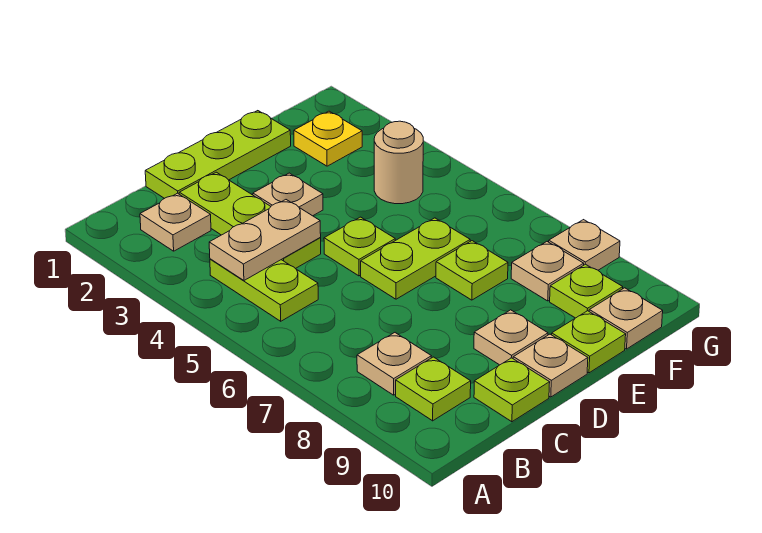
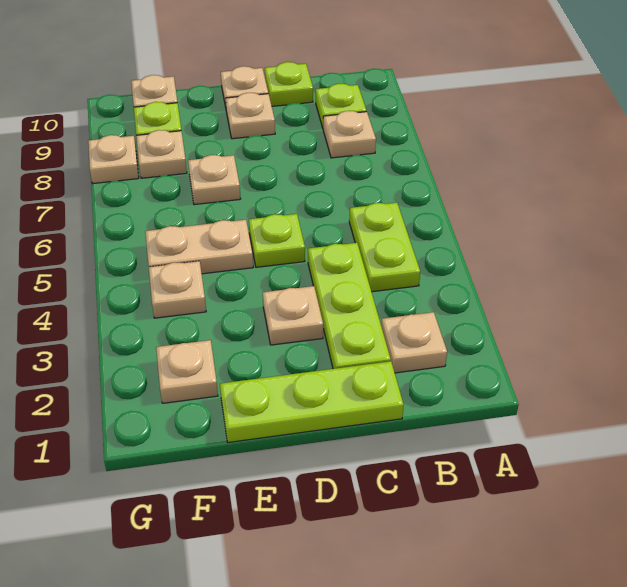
tan 1x2 plate [209,200,321,280] -> tan 1x2 plate moved to [145,220,253,274]
lime 1x2 plate [361,218,470,299] -> none
lime 1x1 plate [436,241,508,300] -> tan 1x1 plate [188,155,241,205]
lime 1x1 plate [552,311,626,373] -> none
yellow 1x1 plate [294,111,362,166] -> tan 1x1 plate [156,340,218,403]
tan 1x1 round brick [374,121,423,204] -> tan 1x1 plate [149,261,206,318]

